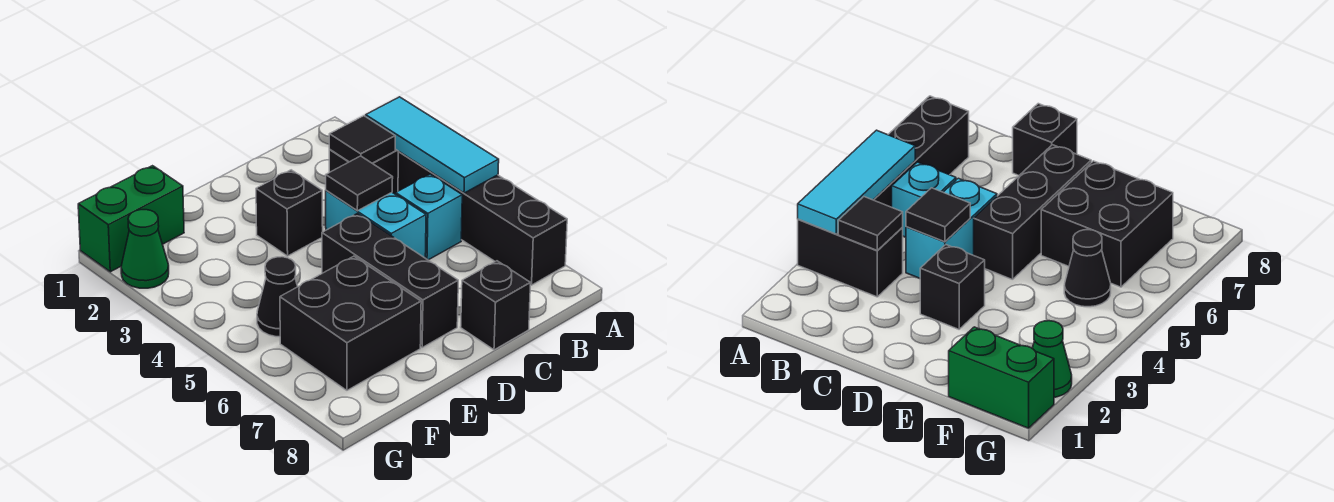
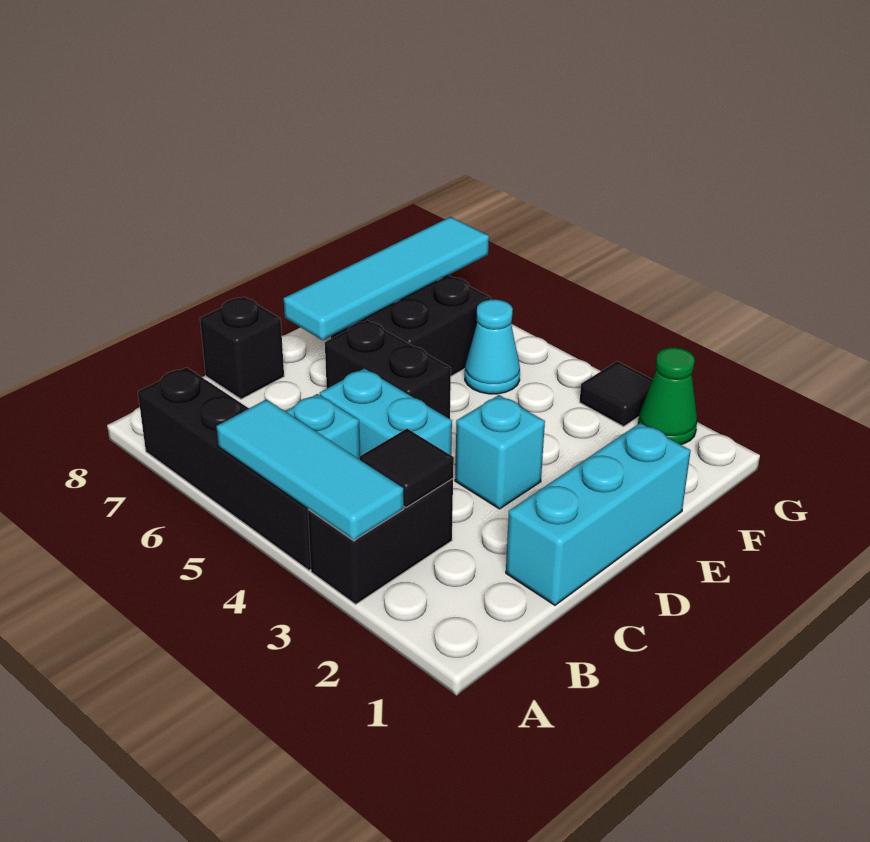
none -> cyan 1x3 brick [506,423,691,605]
black 1x1 tile [326,156,393,211] -> black 1x1 tile moved to [580,361,652,427]
black 1x1 brick [256,170,323,256] -> cyan 1x1 brick [455,395,545,509]
black 1x3 brick [322,214,458,347] -> black 1x2 brick [325,320,451,419]
none -> cyan 1x4 tile [284,217,489,340]
green 1x2 brick [78,166,184,272] -> none
black 1x1 cone [257,257,298,337] -> cyan 1x1 cone [465,299,520,394]

